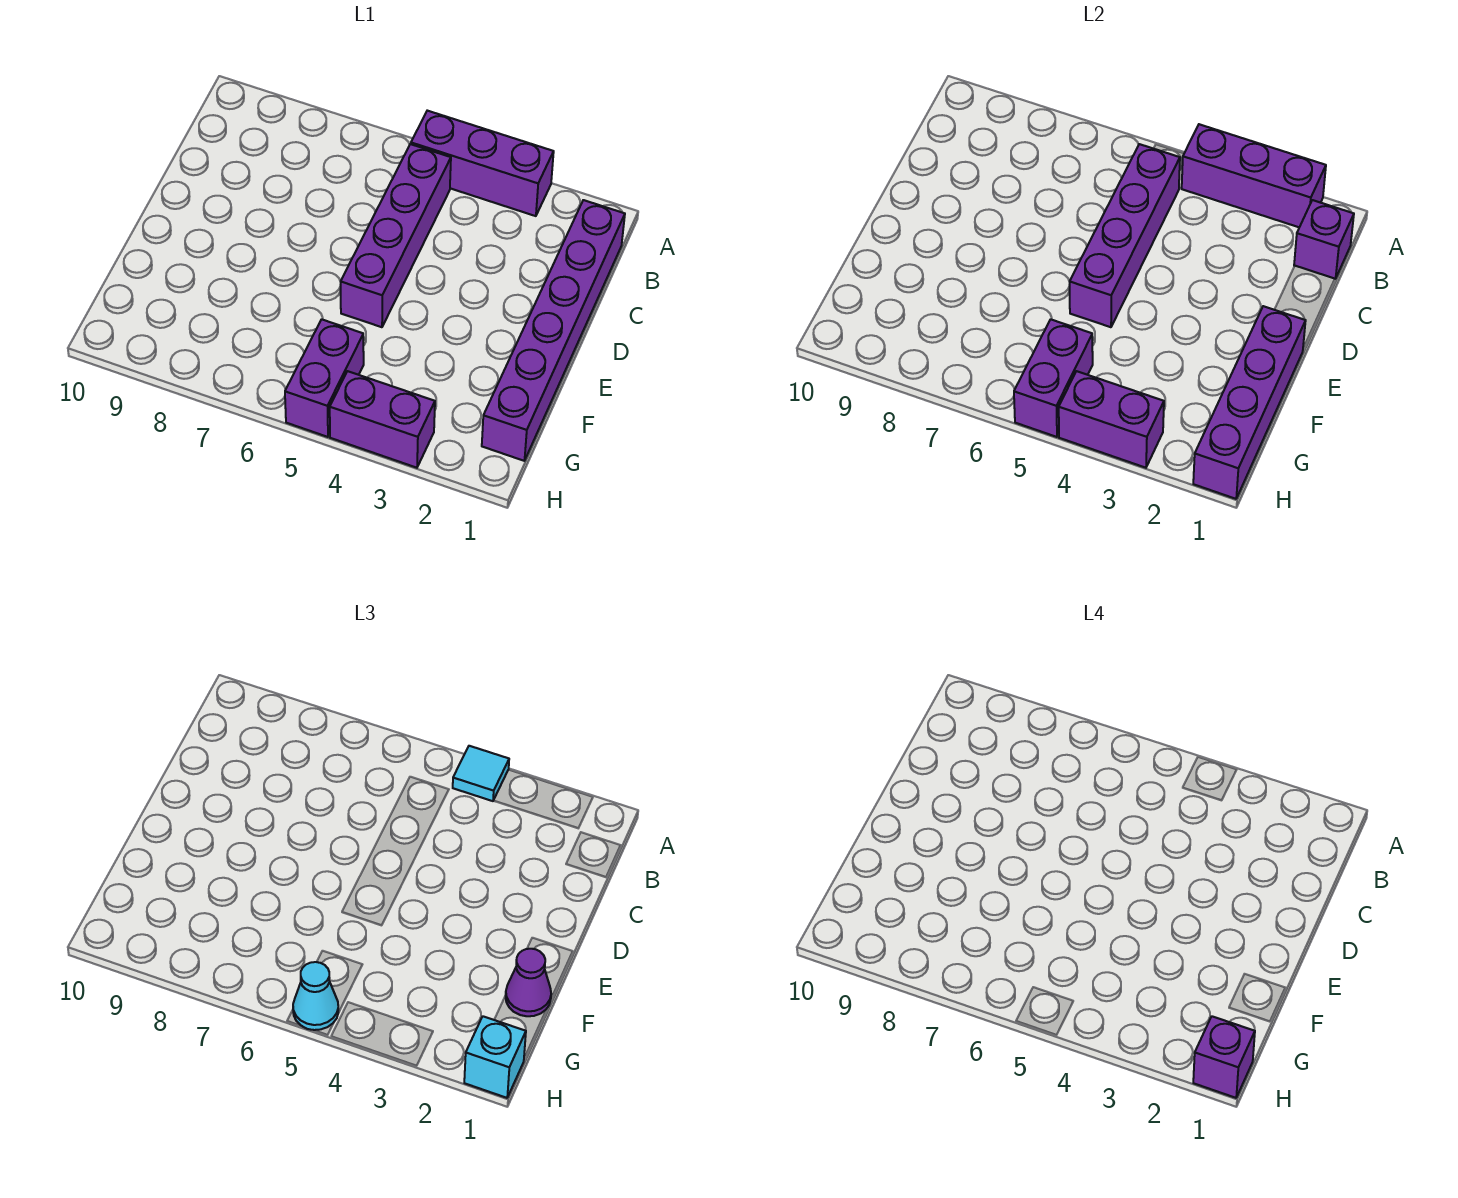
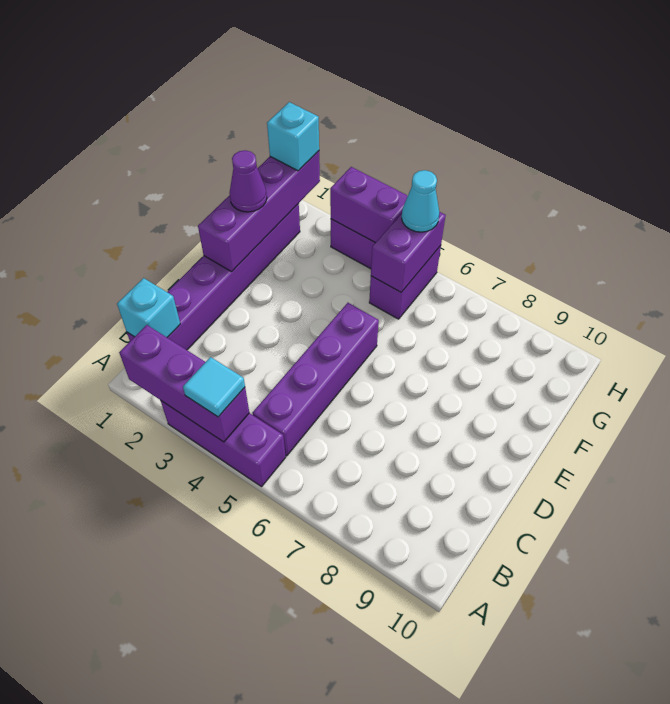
purple 1x1 brick [1294,200,1354,279] -> cyan 1x1 brick [117,278,180,337]
purple 1x4 brick [1070,144,1180,327] -> none
purple 1x1 brick [1193,1016,1255,1098] -> none

